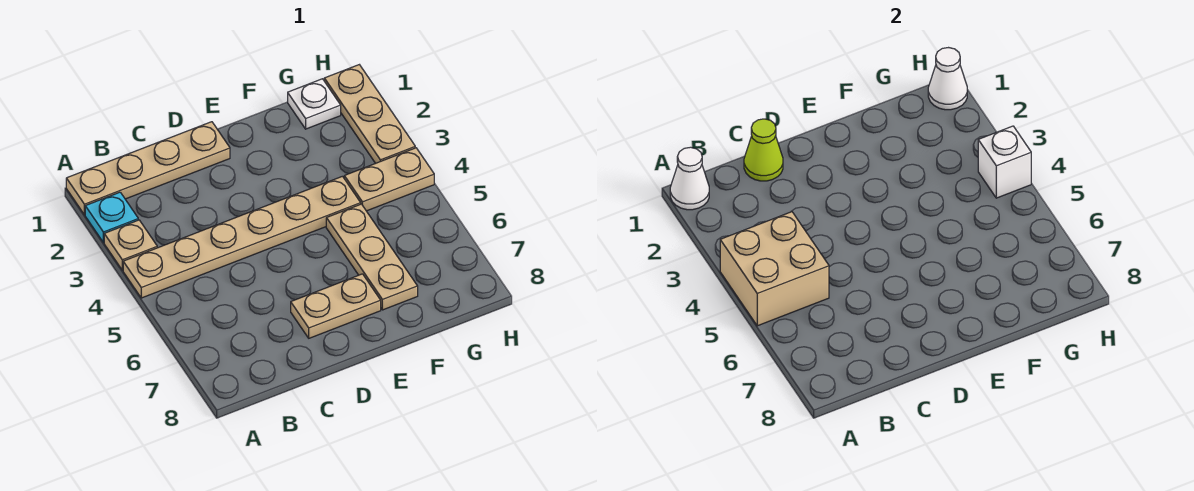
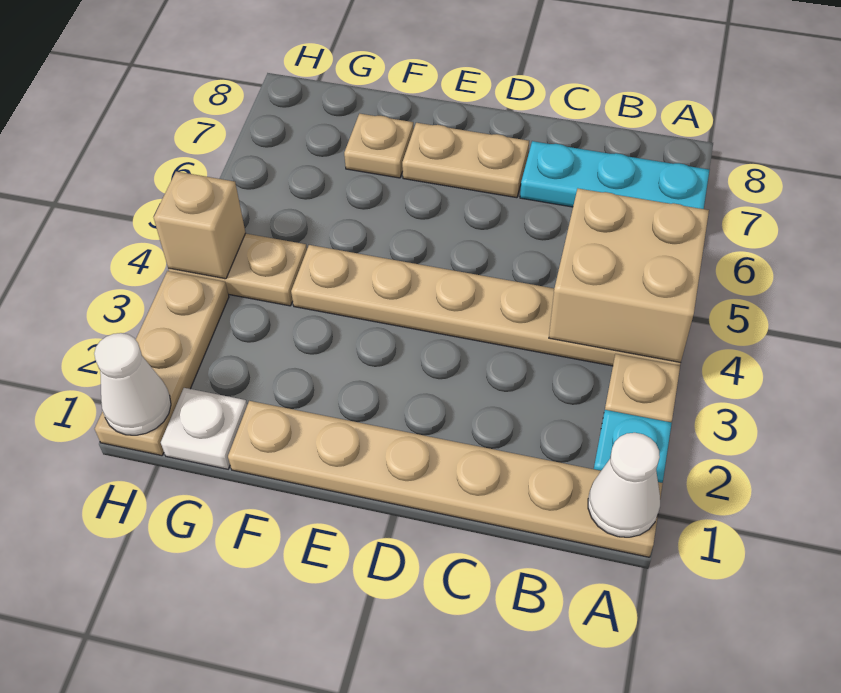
tan 1x4 plate [66,122,230,215] -> tan 1x6 plate [228,401,663,557]
none -> cyan 1x3 plate [520,141,709,209]
lime 1x1 cone [744,119,783,181] -> none
tan 1x3 plate [326,204,418,310] -> tan 1x1 plate [344,114,414,178]
white 1x1 brick [978,126,1031,198] -> tan 1x1 brick [154,172,246,279]

